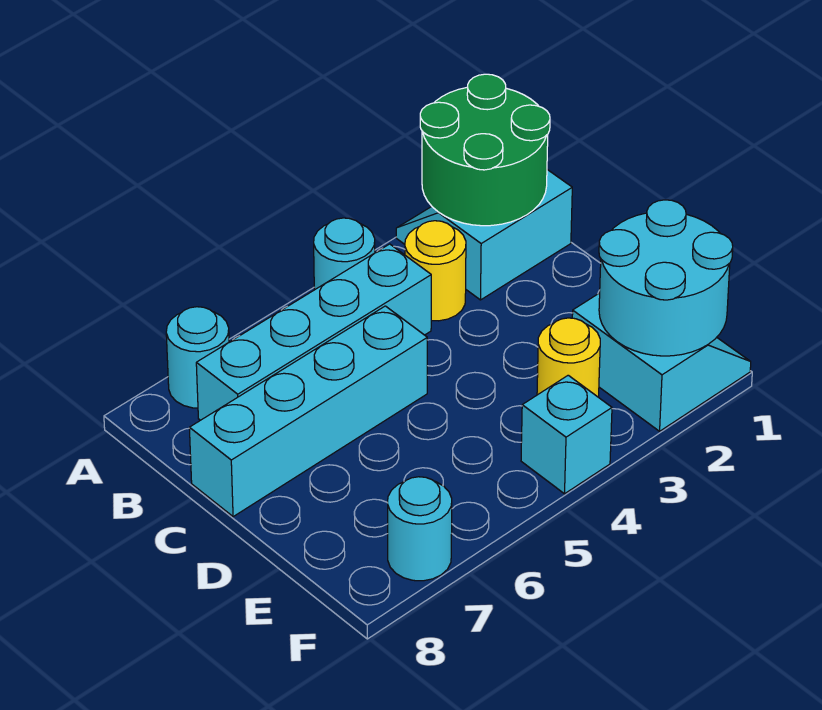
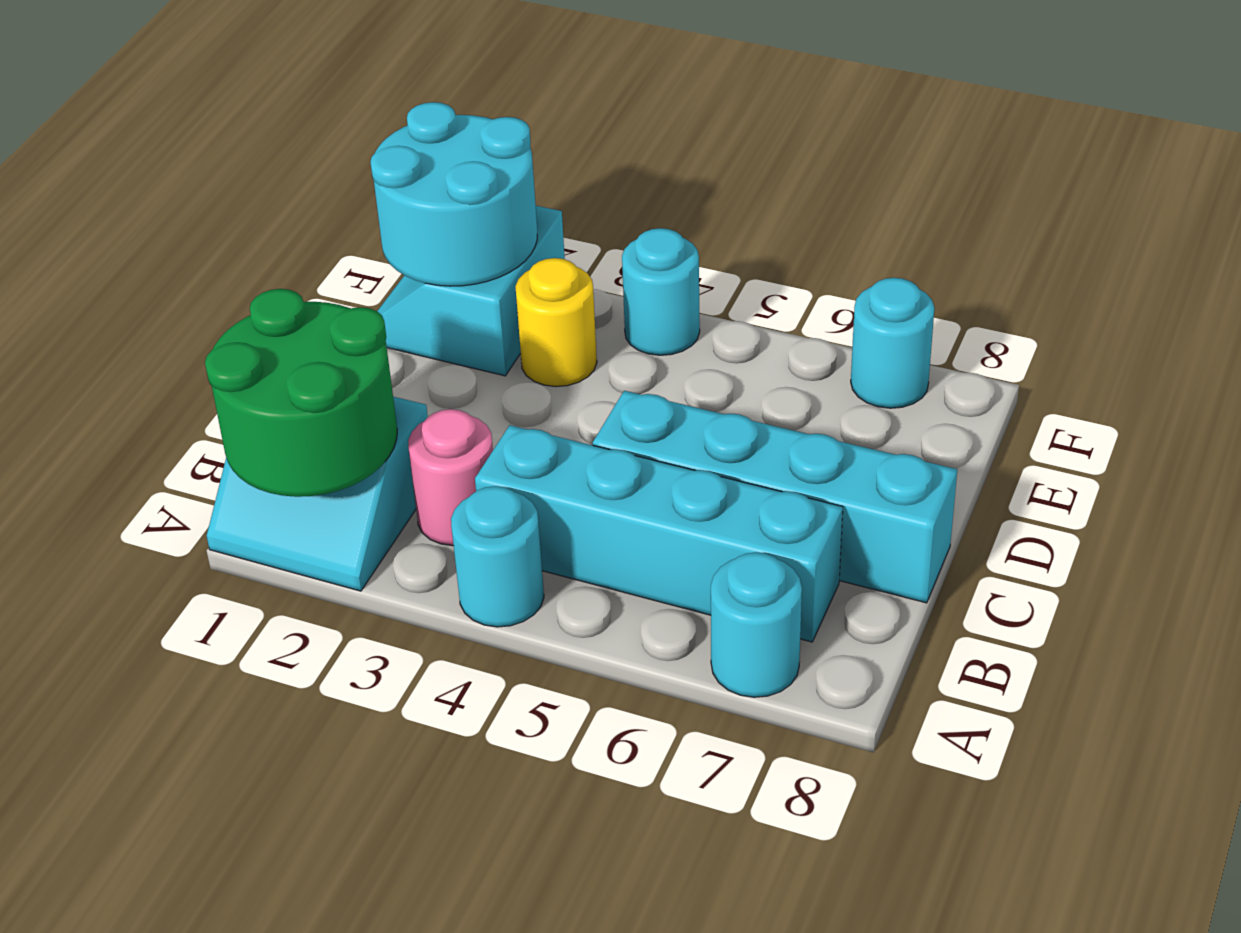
yellow 1x1 round brick [405,221,466,321] -> pink 1x1 round brick [408,409,493,546]
cyan 1x1 brick [521,375,612,494] -> cyan 1x1 round brick [622,228,700,355]

